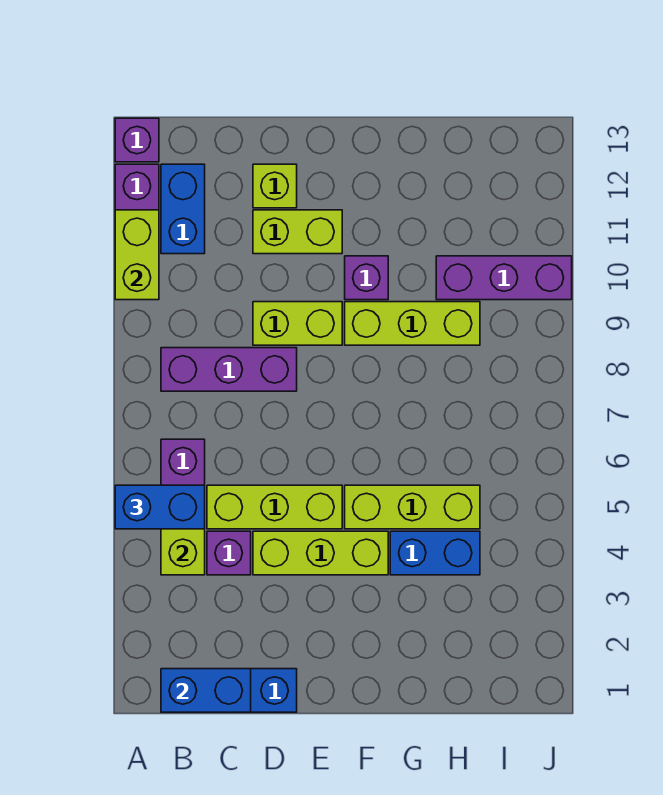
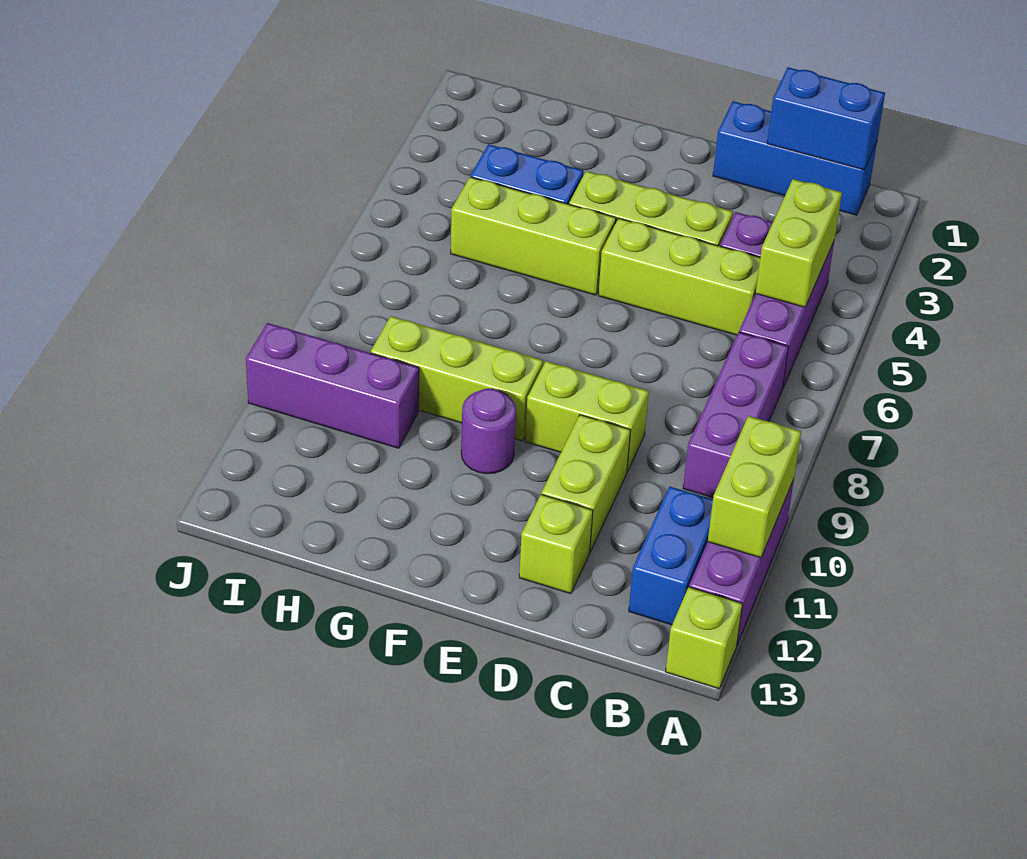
blue 1x2 brick [115,485,205,529] -> none
purple 1x1 brick [115,118,159,162] -> lime 1x1 brick [666,587,742,689]
purple 1x3 brick [161,348,297,391] -> purple 1x3 brick turned to [683,332,789,498]
lime 1x2 brick [253,210,342,254] -> lime 1x2 brick turned to [542,415,631,552]
purple 1x1 brick [345,256,388,300] -> purple 1x1 round brick [461,389,516,474]

